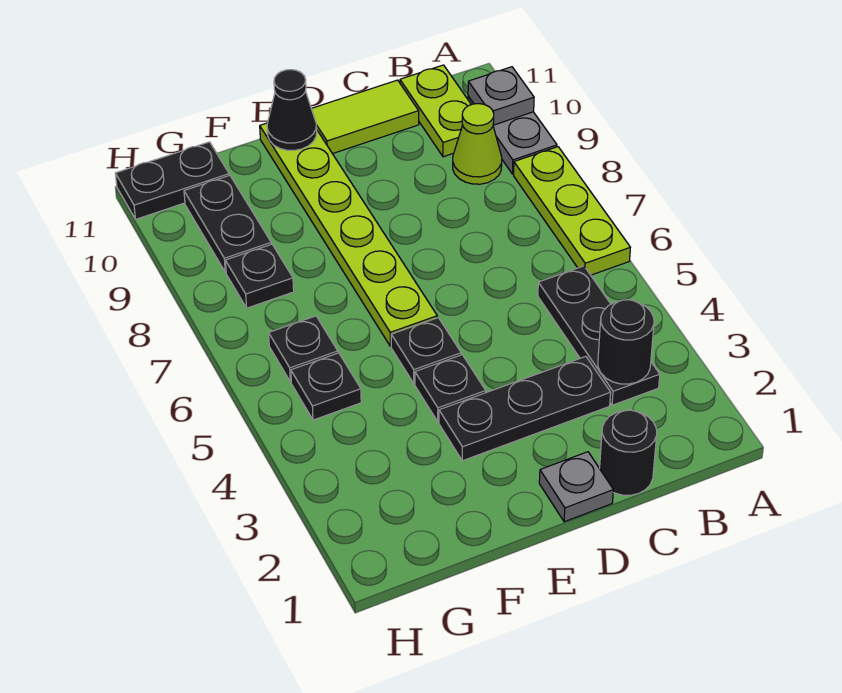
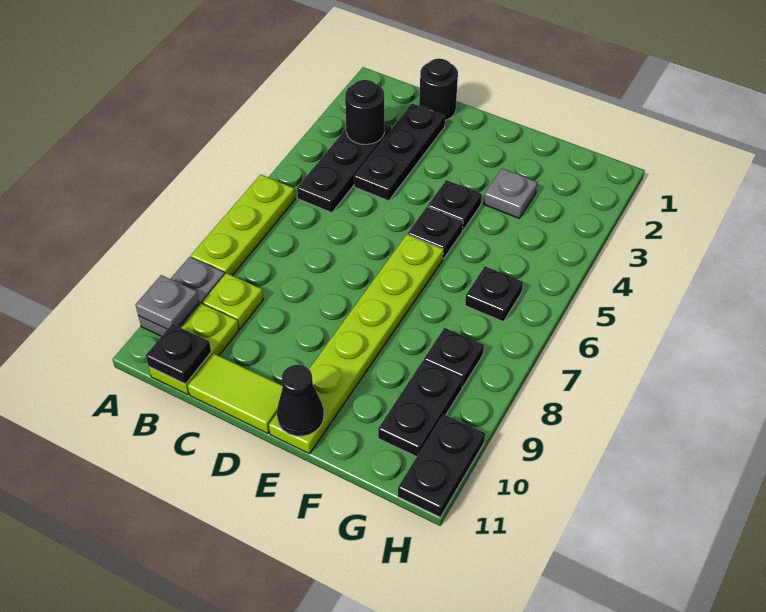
lime 1x1 cone [453,104,502,184] -> lime 1x1 plate [202,273,263,329]
black 1x3 plate [439,356,611,461] -> black 1x3 plate turned to [354,104,445,201]
grey 1x1 plate [539,452,613,522] -> grey 1x1 plate moved to [484,169,538,218]
black 1x1 plate [291,353,361,420] -> black 1x1 plate moved to [146,324,211,384]
black 1x2 plate [115,142,229,219] -> black 1x2 plate turned to [398,414,485,517]

